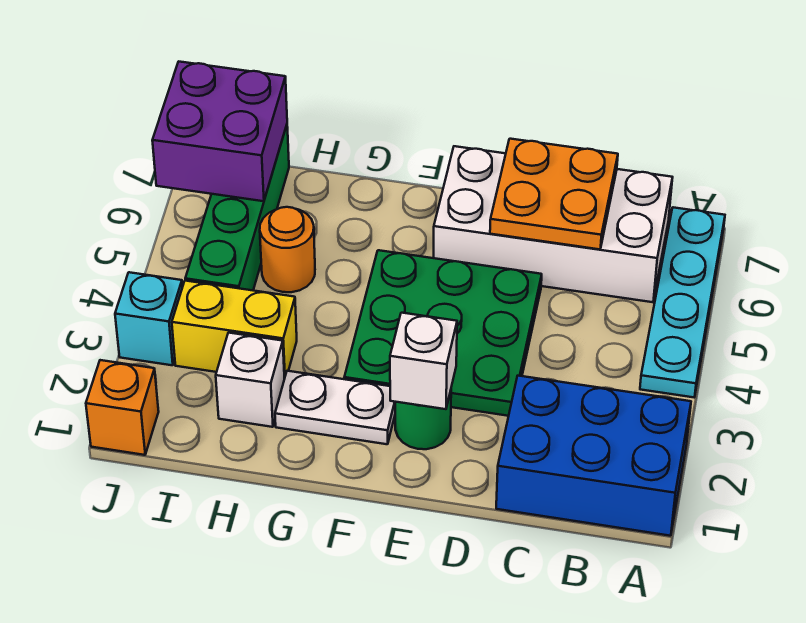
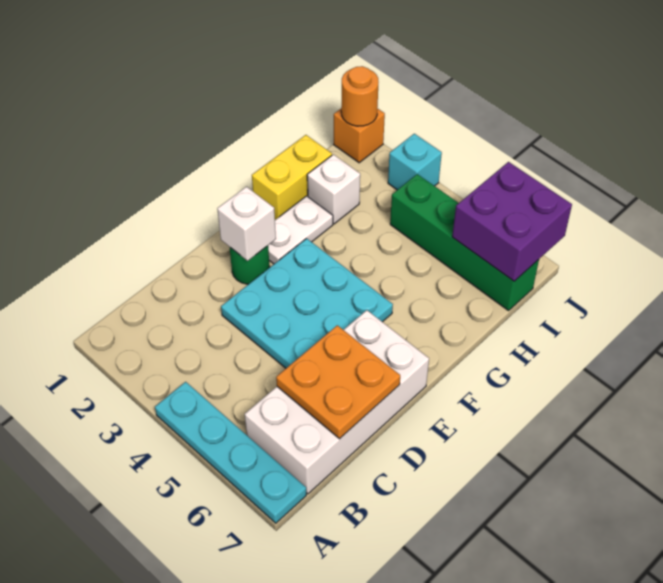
blue 2x3 brick [496,376,691,536] -> none
green 3x3 plate [344,250,542,416] -> cyan 3x3 plate [221,238,393,368]
yellow 1x2 brick [172,281,297,379] -> yellow 1x2 brick moved to [252,135,332,220]
orange 1x1 round brick [260,207,315,292] -> orange 1x1 round brick moved to [341,66,378,126]

